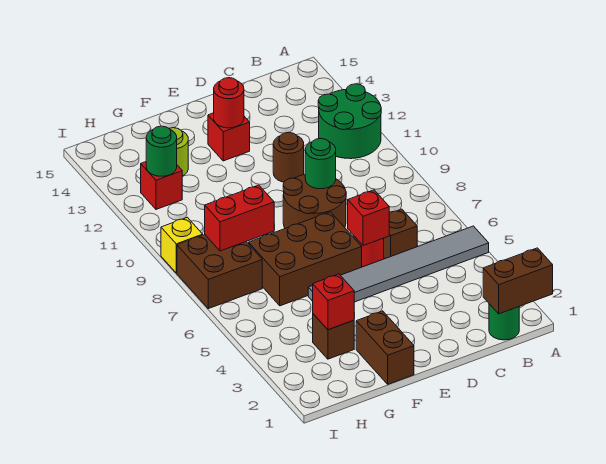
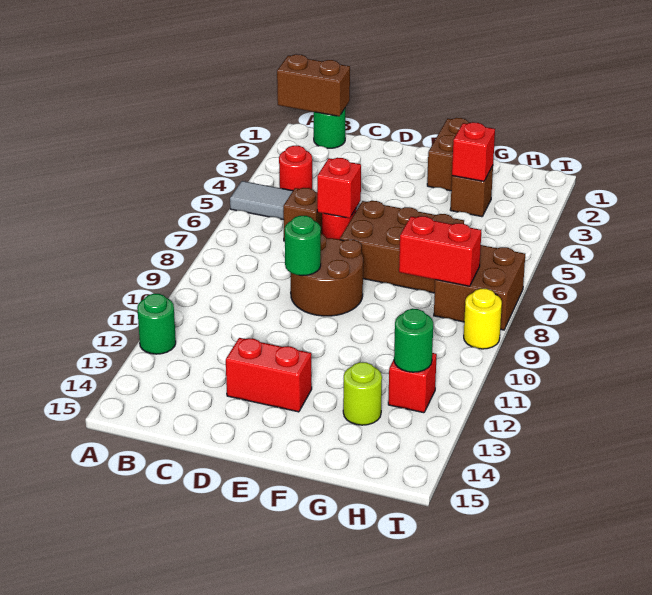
green 2x2 round brick [318,84,381,159] -> green 1x1 round brick [137,294,176,354]
brown 1x1 round brick [273,132,304,182] -> none
red 1x1 brick [208,113,250,161] -> red 1x2 brick [226,338,312,412]
red 1x1 round brick [214,78,244,128] -> red 1x1 round brick moved to [279,146,312,191]
yellow 1x1 brick [161,217,203,273] -> yellow 1x1 round brick [464,289,502,349]

